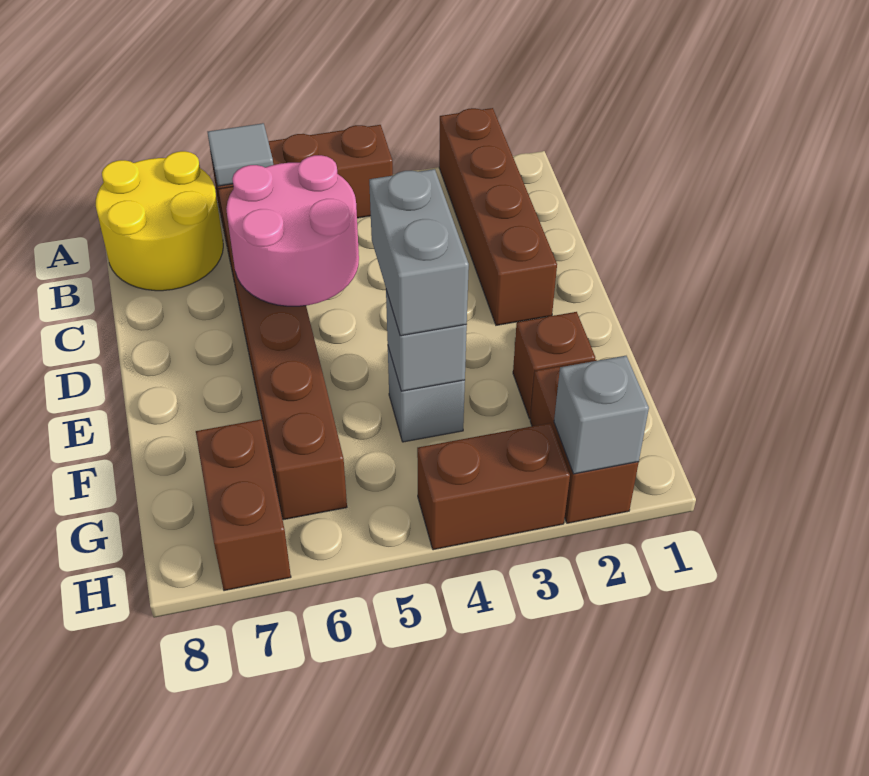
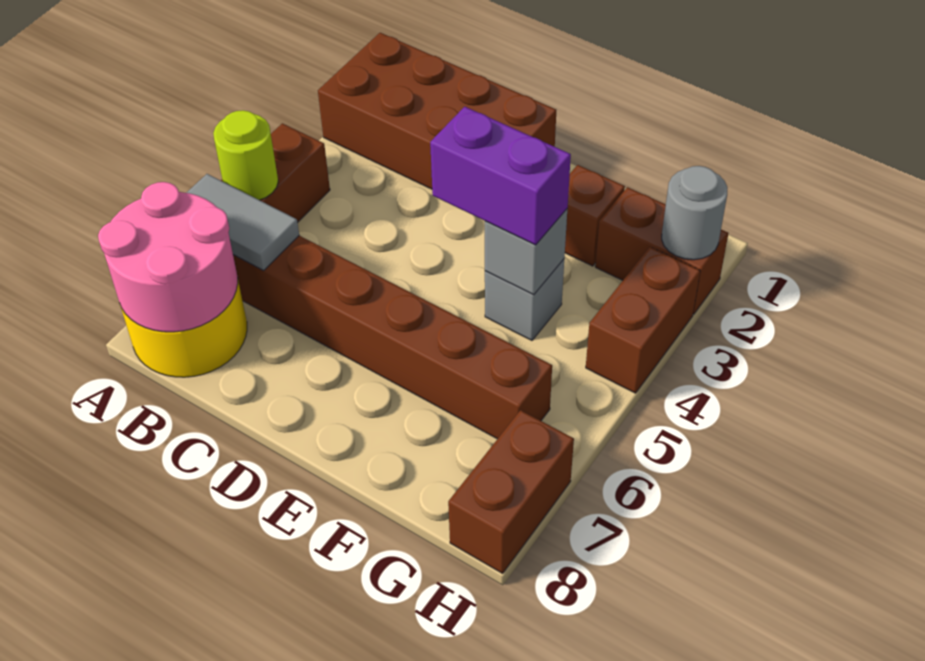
brown 1x4 brick [439,108,557,325] -> brown 2x4 brick [318,33,556,189]
none -> lime 1x1 round brick [213,110,278,200]
grey 1x1 tile [208,123,273,186] -> grey 1x2 tile [186,174,299,270]
pink 2x2 round brick [226,155,359,306] -> pink 2x2 round brick moved to [98,182,238,332]
grey 1x2 brick [369,169,469,336] -> purple 1x2 brick [430,107,571,245]
brown 1x2 brick [196,419,291,591] -> brown 1x2 brick turned to [448,410,574,573]
grey 1x1 brick [554,356,649,474] -> grey 1x1 round brick [662,166,728,260]

